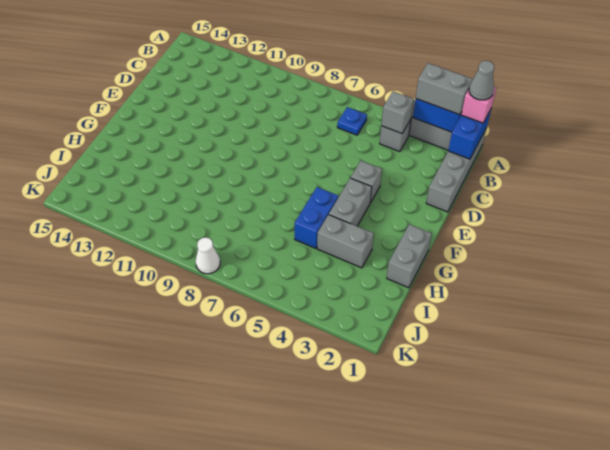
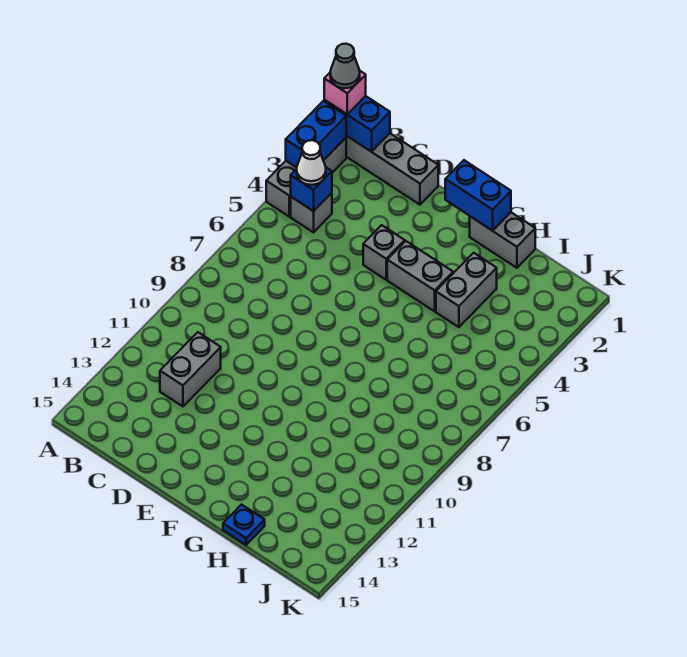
grey 1x2 brick [416,63,473,115] -> grey 1x2 brick moved to [160,332,221,406]
grey 1x1 brick [381,91,414,133] -> blue 1x1 brick [291,168,332,211]
blue 1x1 plate [337,107,367,135] -> blue 1x1 plate moved to [223,505,265,545]
blue 1x2 brick [295,187,338,248] -> blue 1x2 brick moved to [445,160,511,231]
white 1x1 cone [196,237,220,274] -> white 1x1 cone moved to [297,140,326,185]

